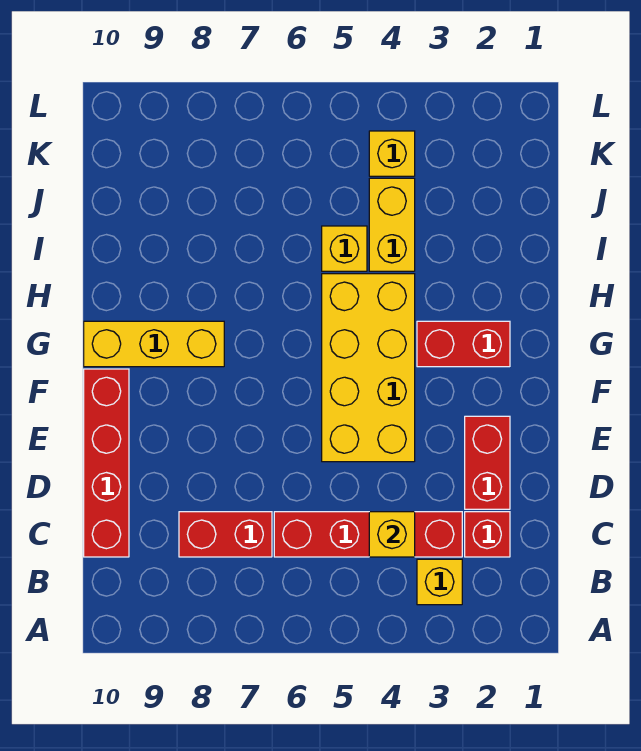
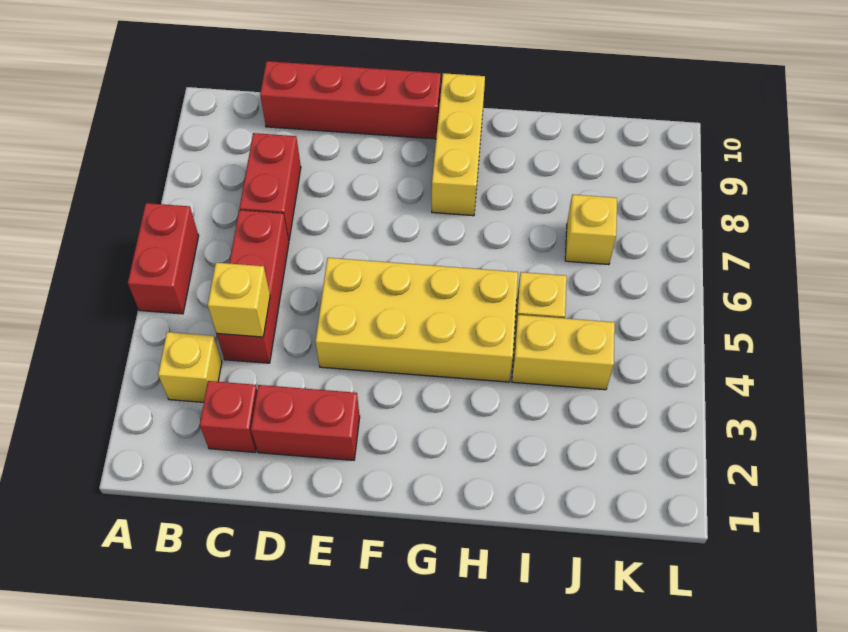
red 1x4 brick [274,512,462,557] -> red 1x3 brick [216,210,289,363]
red 1x2 brick [417,321,510,367] -> red 1x2 brick moved to [128,203,199,314]
yellow 1x1 brick [369,131,415,176] -> yellow 1x1 brick moved to [565,195,617,265]

